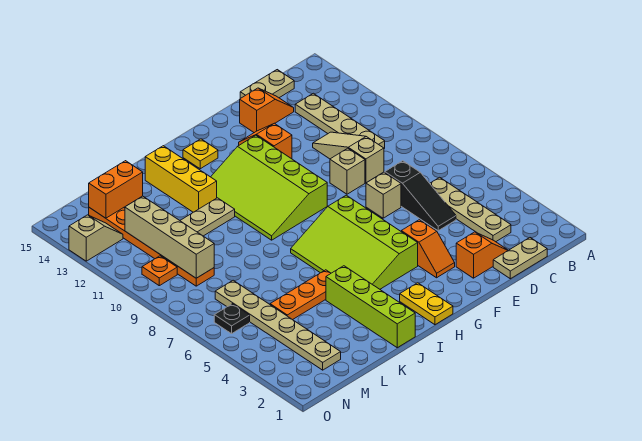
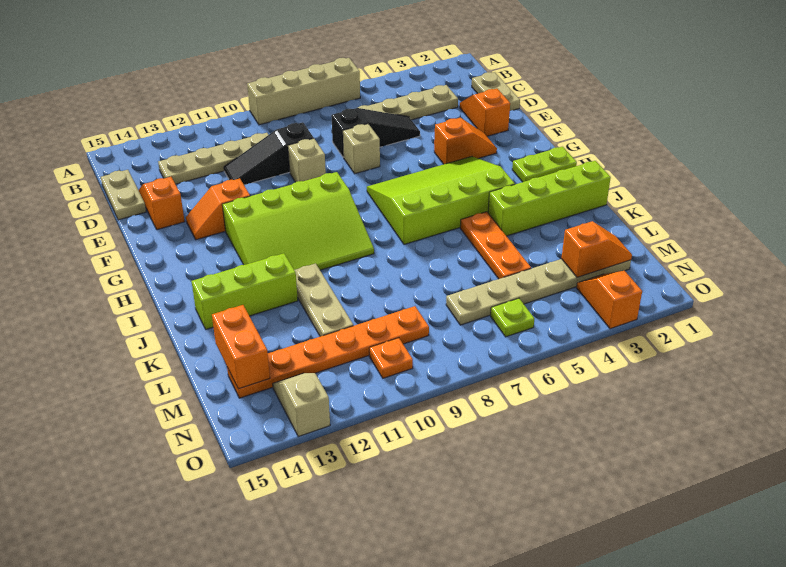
tan 1x3 slope [313,132,384,183] -> black 1x3 slope [224,122,313,185]
lime 3x4 slope [291,195,418,289] -> lime 3x4 slope turned to [367,156,515,244]
yellow 1x2 plate [400,283,453,325] -> lime 1x2 plate [512,147,577,182]
yellow 1x1 plate [183,139,218,169] -> none
yellow 1x3 brick [145,146,217,212] -> lime 1x3 brick [192,253,298,329]
none -> orange 1x2 slope [561,221,632,278]
tan 1x4 brick [125,196,214,278] -> tan 1x4 brick moved to [247,58,360,125]
none -> orange 1x2 slope [577,271,642,329]
black 1x1 plate [214,304,250,334] -> lime 1x1 plate [491,298,534,337]

